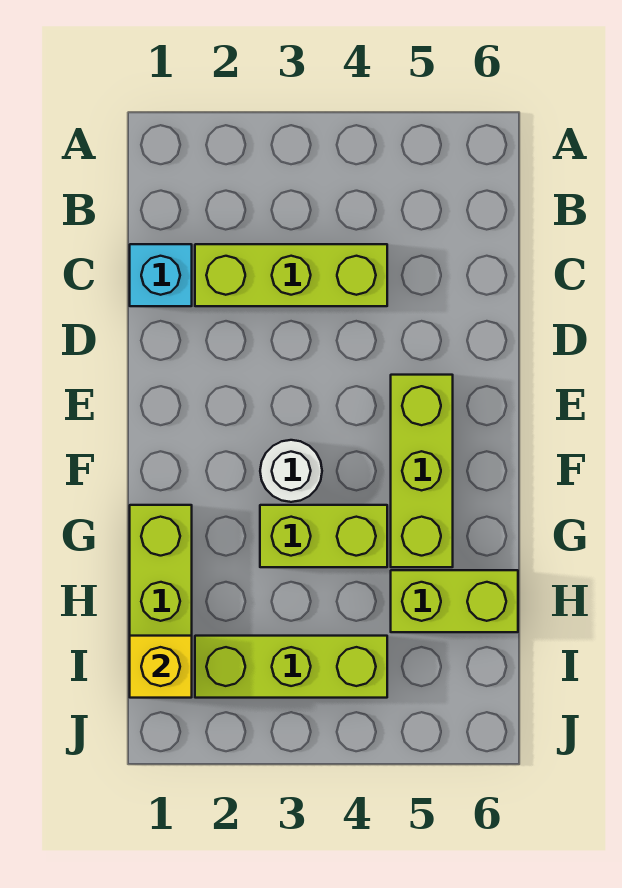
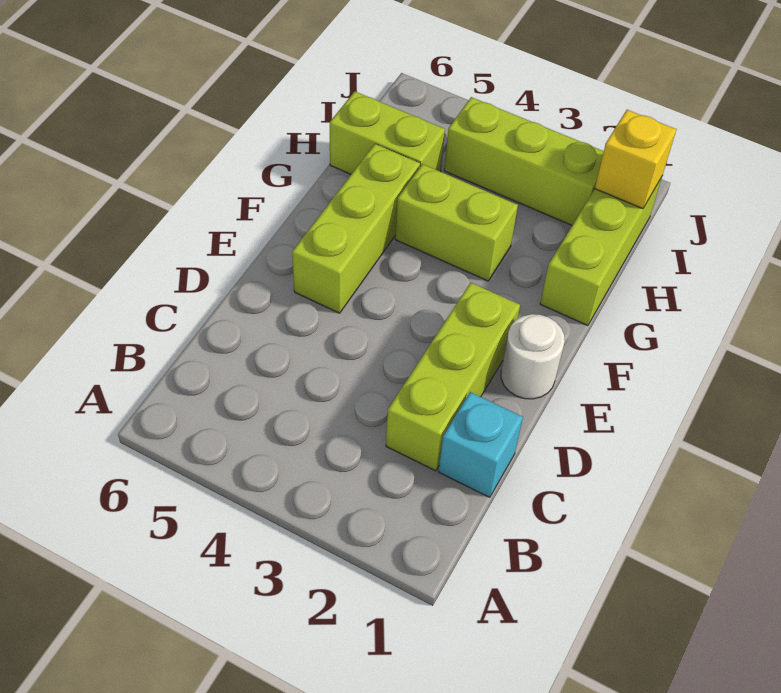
lime 1x3 brick [195,244,387,306] -> lime 1x3 brick turned to [386,283,520,471]
white 1x1 round brick [260,440,322,502] -> white 1x1 round brick moved to [501,314,565,399]

